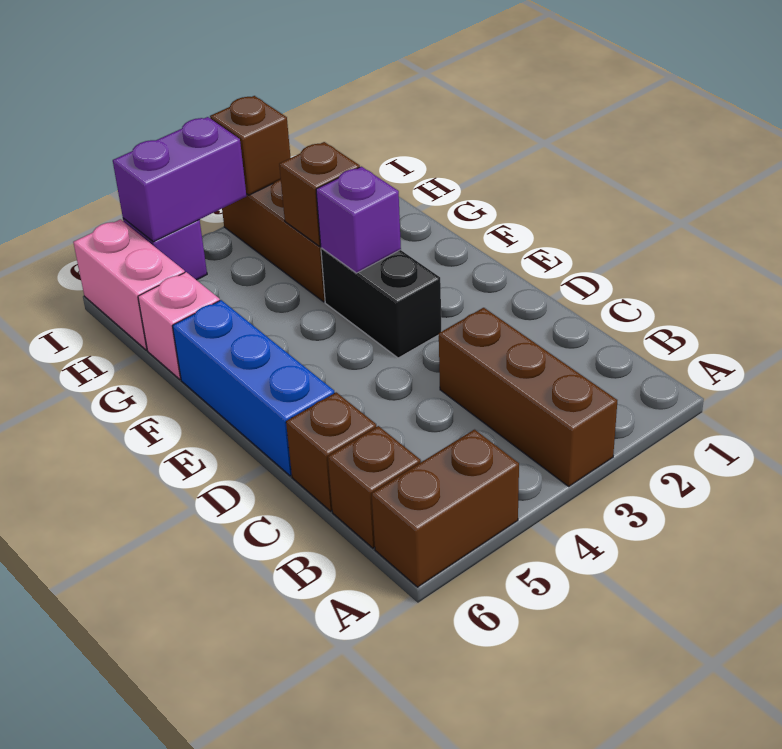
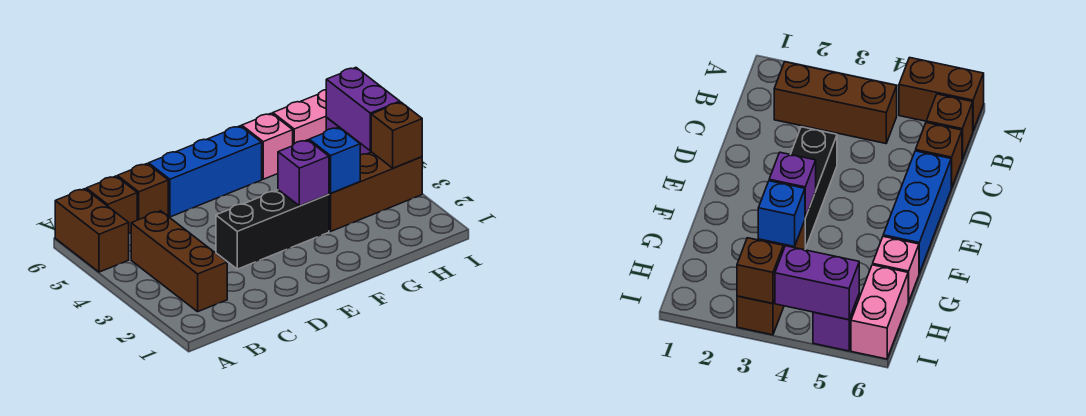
brown 1x3 brick [439,308,617,486] -> brown 1x3 brick turned to [131,211,227,312]
black 1x2 brick [321,248,442,358] -> black 1x3 brick [216,190,329,269]
brown 1x1 brick [279,142,360,246] -> blue 1x1 brick [309,127,360,193]

